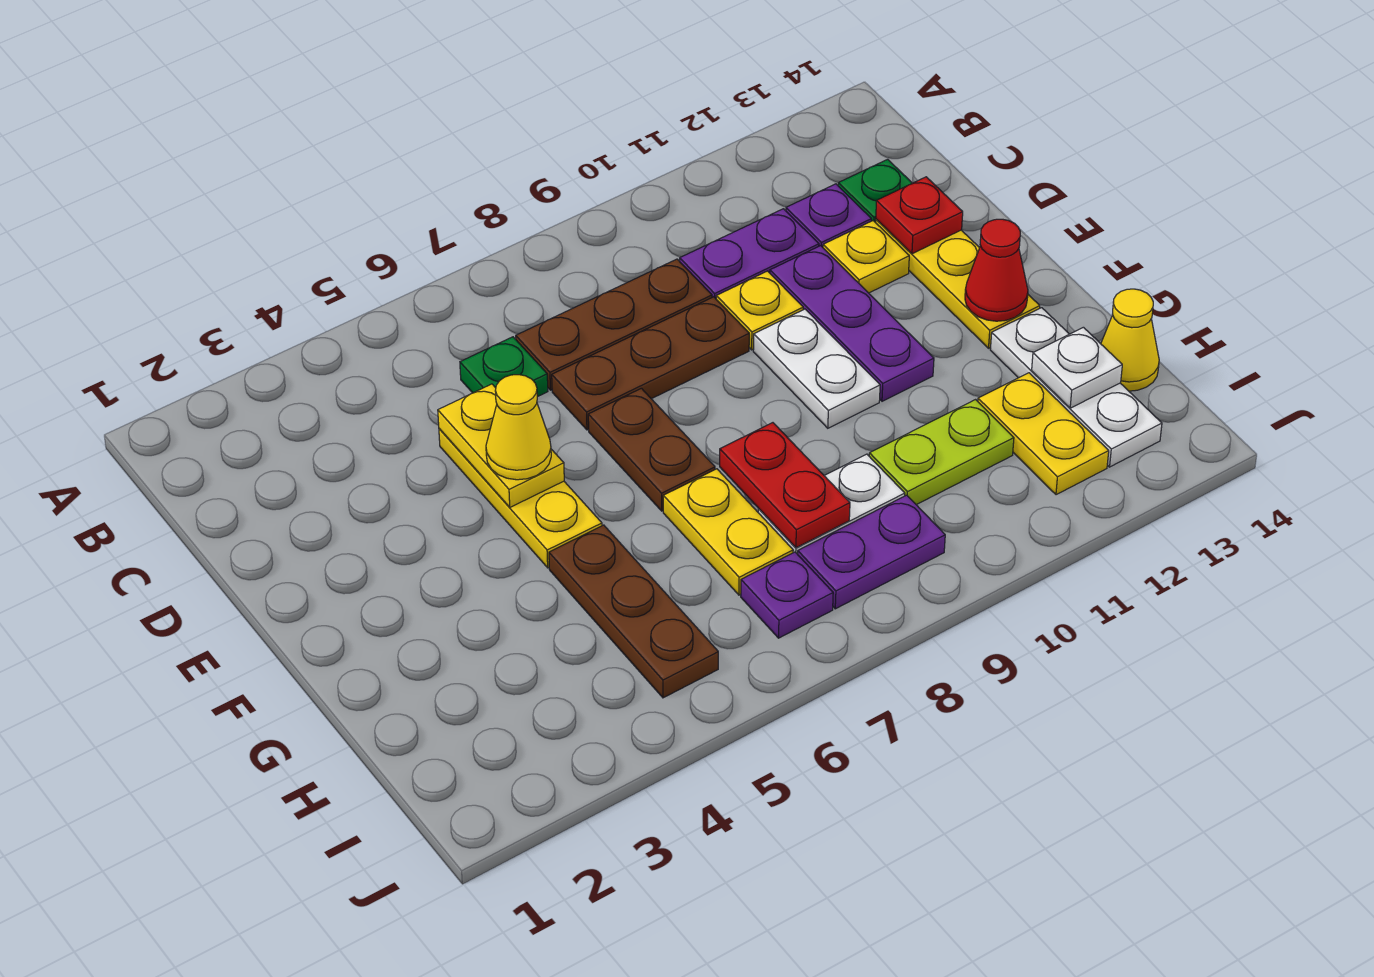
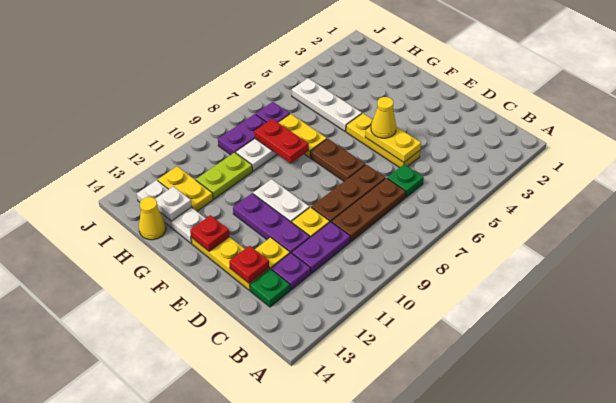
red 1x1 cone [965,219,1028,321] -> red 1x1 plate [190,215,229,251]
brown 1x3 plate [549,525,718,698] -> white 1x3 plate [292,78,362,131]

